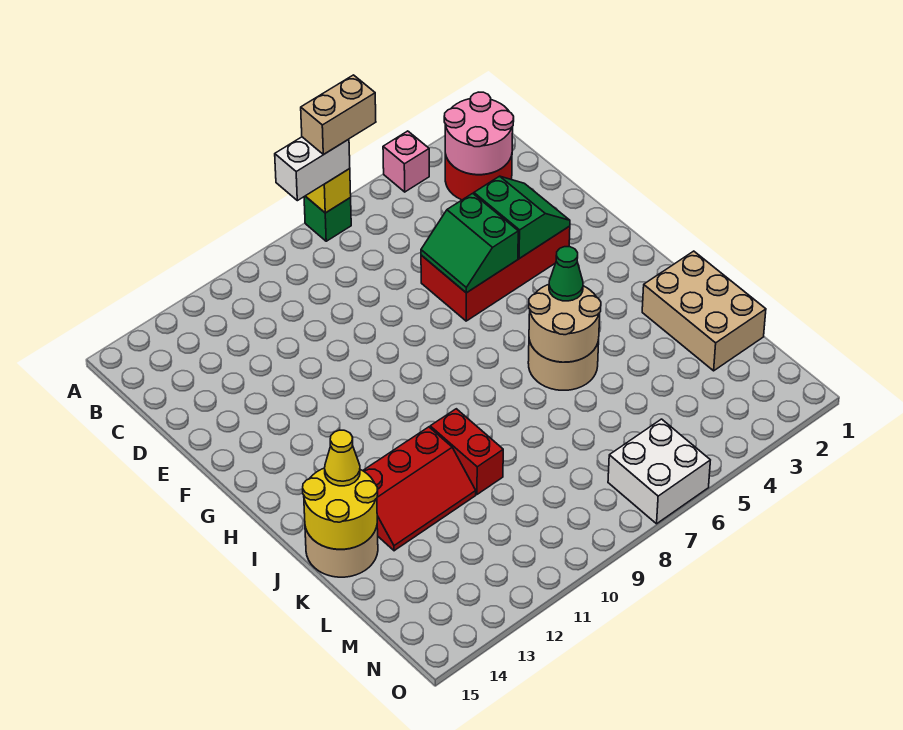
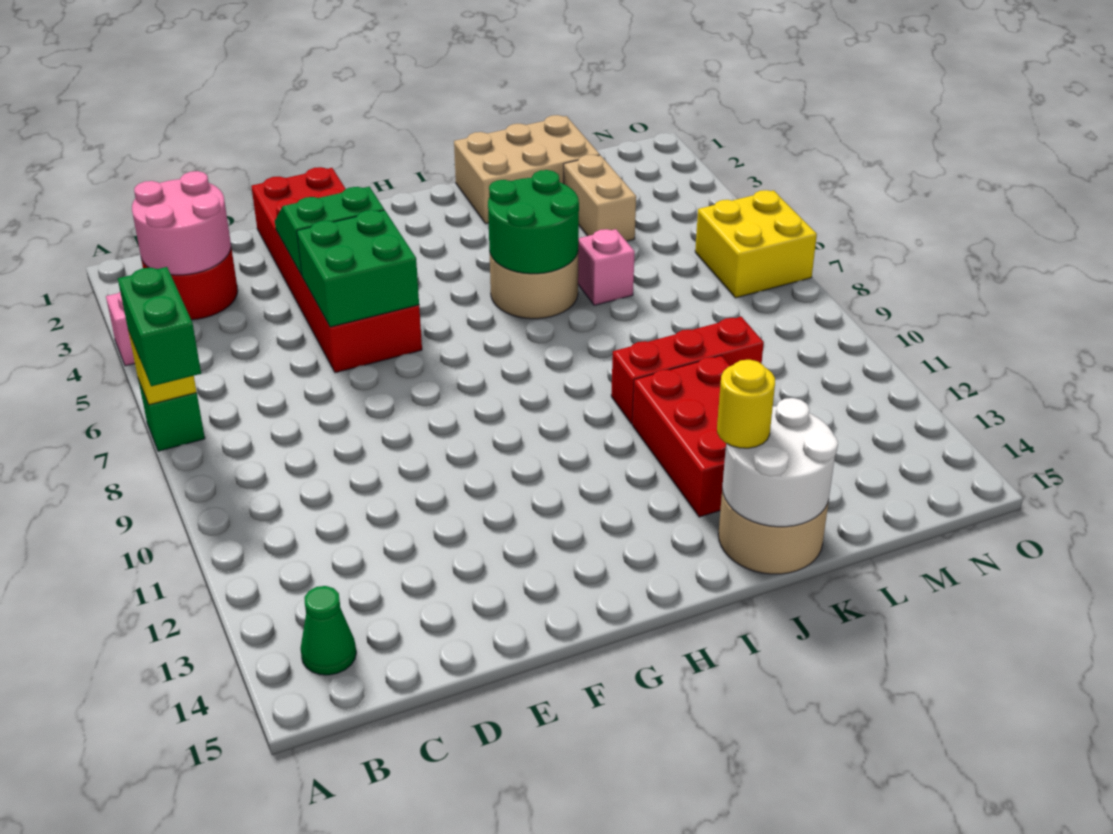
tan 1x2 brick [301,75,376,154] -> tan 1x2 brick moved to [564,155,636,241]
white 1x2 brick [275,137,350,201] -> green 1x2 brick [118,267,201,386]
red 2x4 brick [421,226,570,321] -> red 2x6 brick [251,167,422,373]
green 2x2 slope [421,193,518,293] -> green 2x2 brick [297,210,419,327]
tan 2x2 round brick [529,284,601,362] -> green 2x2 round brick [488,170,579,274]
green 1x1 cone [549,247,583,301] -> green 1x1 cone moved to [300,586,356,675]
red 1x2 brick [430,409,503,494] -> red 1x3 brick [611,317,764,424]
red 2x3 slope [363,427,476,551] -> red 2x3 brick [632,356,730,517]
yellow 2x2 round brick [303,468,378,549] -> white 2x2 round brick [722,398,838,527]
yellow 1x1 cone [325,430,360,486] -> yellow 1x1 round brick [717,360,775,448]
none -> pink 1x1 brick [578,229,635,305]
white 2x2 brick [608,419,710,524] -> yellow 2x2 brick [695,190,817,298]

